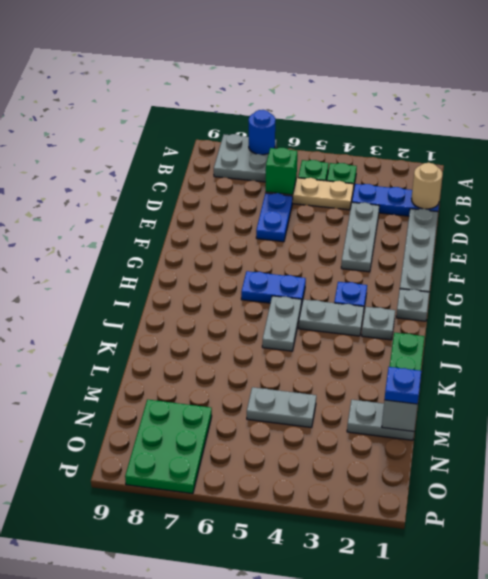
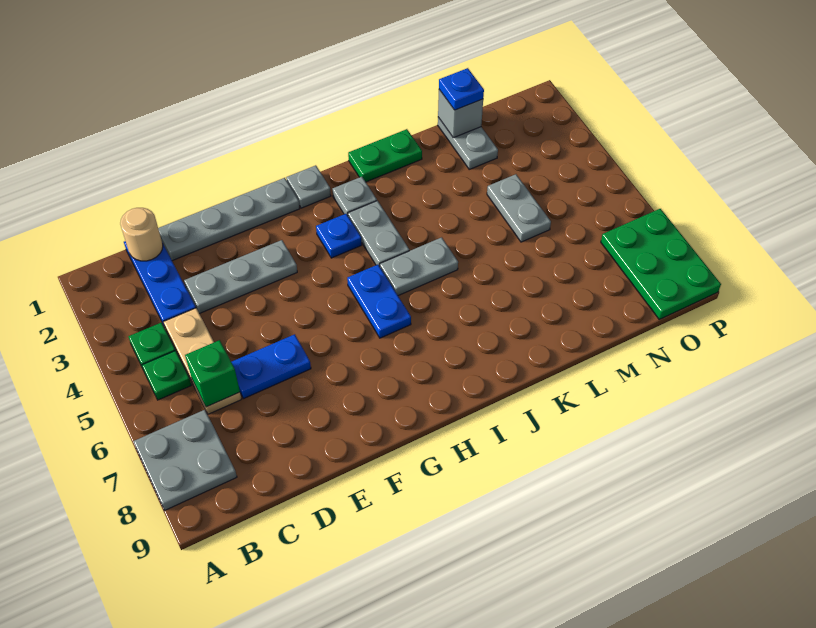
blue 1x1 round brick [249,110,275,155] -> none
green 2x3 plate [125,399,212,494] -> green 2x3 plate turned to [601,209,721,319]

